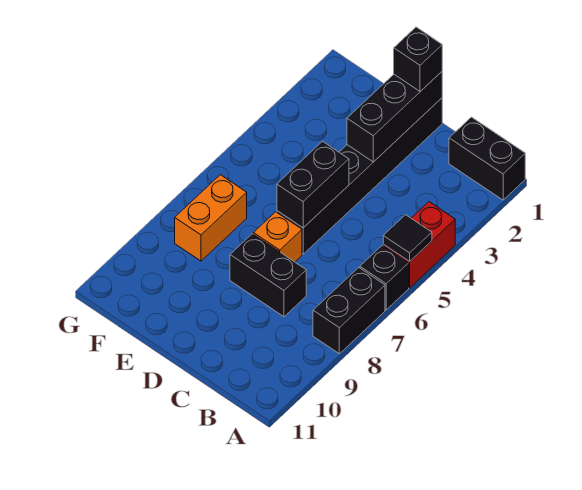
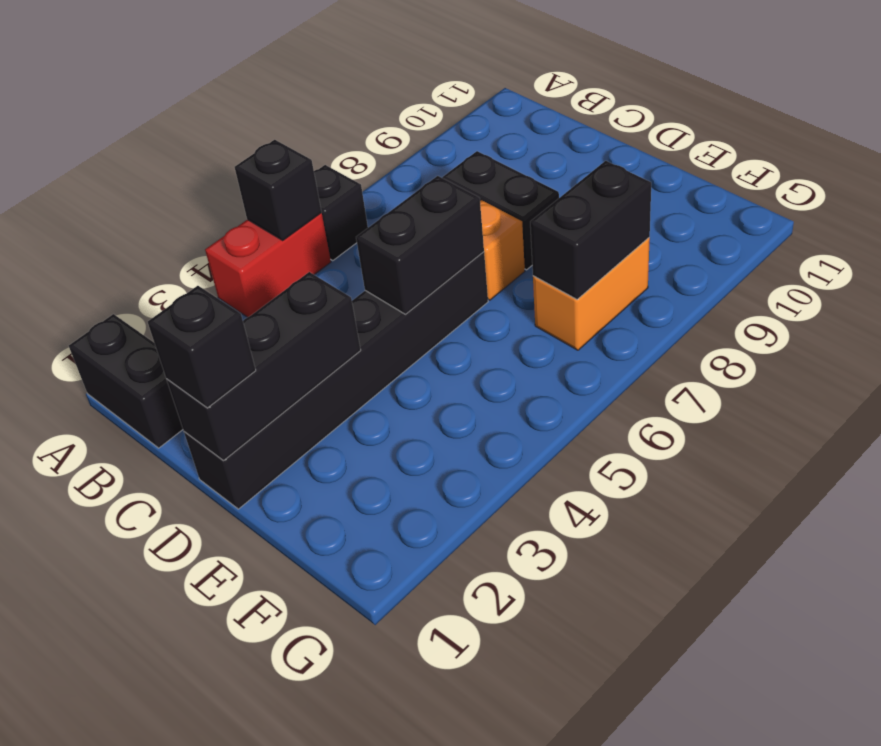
black 1x1 tile [383,215,432,262] -> black 1x1 brick [235,140,322,240]
black 1x2 brick [313,268,385,354] -> black 1x2 brick moved to [530,161,651,299]

